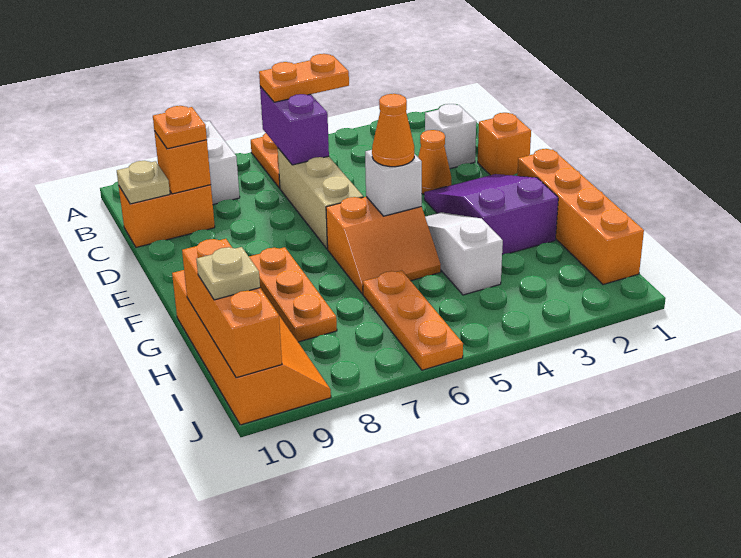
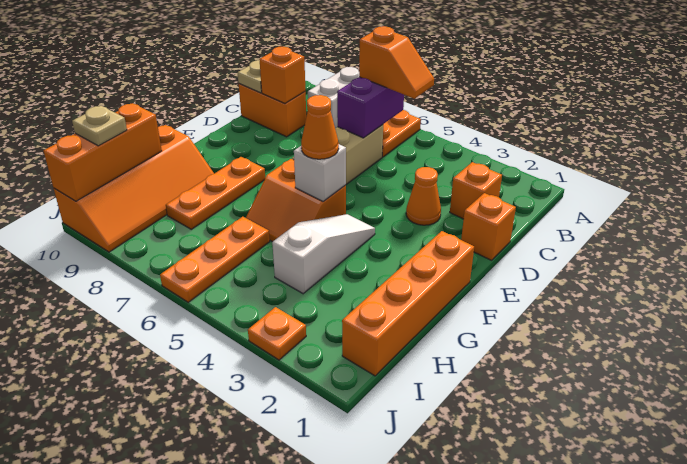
orange 1x2 plate [259,54,349,102] -> orange 1x2 slope [359,26,434,99]
white 1x1 brick [425,104,476,169] -> orange 1x1 brick [450,162,502,219]
orange 1x1 plate [153,106,207,149] -> orange 1x1 plate moved to [248,307,306,360]
purple 2x3 slope [424,174,558,255] -> none

